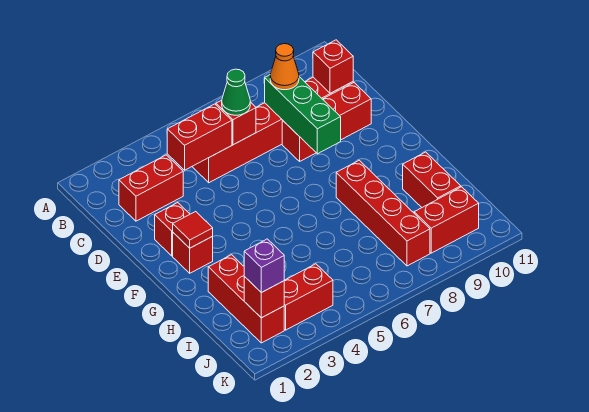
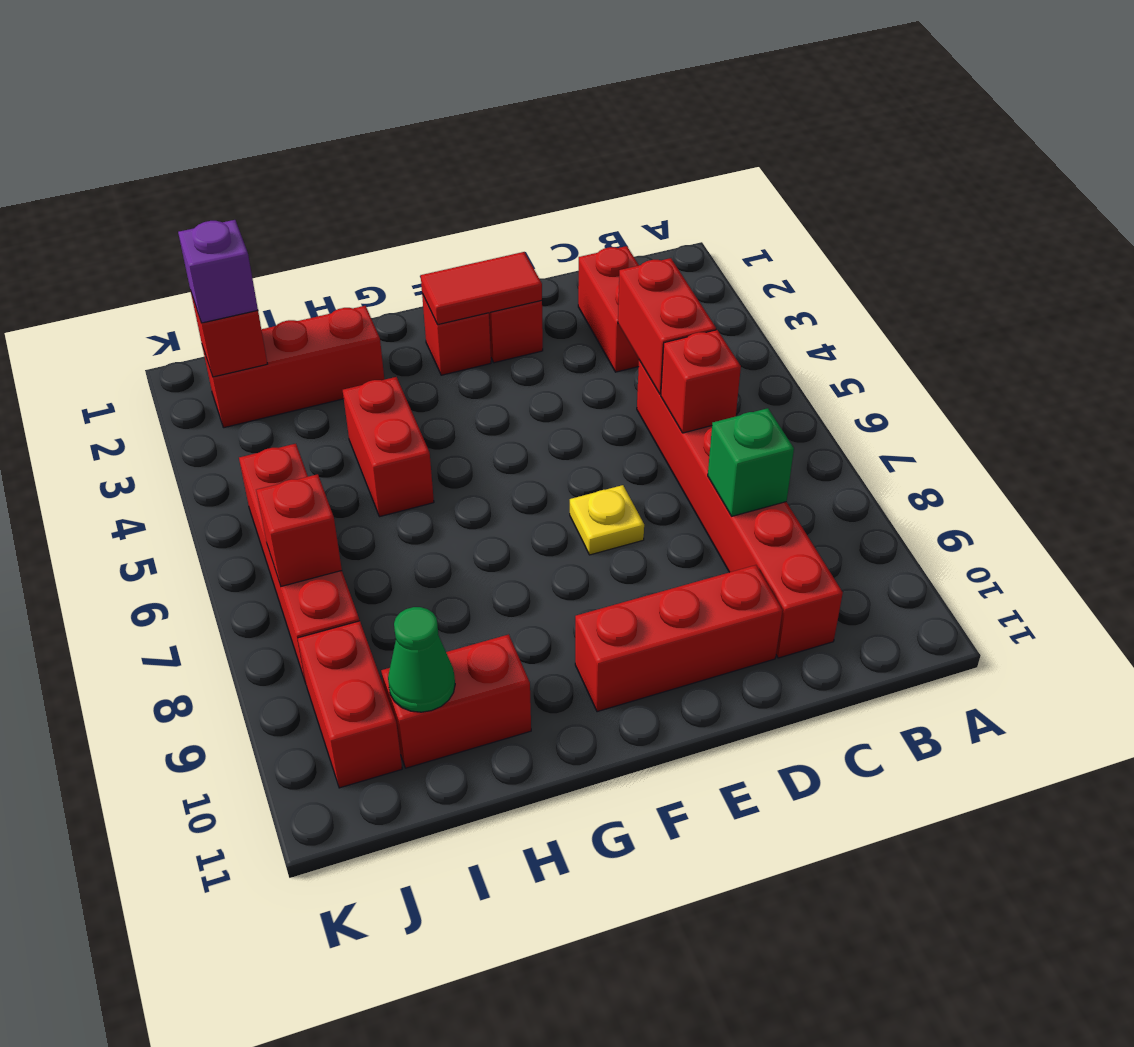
green 1x1 cone [222,69,250,115] -> green 1x1 cone moved to [388,607,455,712]
green 1x3 brick [265,75,341,154] -> green 1x1 brick [708,408,794,516]
orange 1x1 cone [270,44,299,90] -> none
red 1x1 brick [313,40,353,93] -> red 1x1 brick moved to [256,474,342,586]
red 1x3 brick [282,83,371,161] -> red 1x3 brick turned to [575,565,783,712]
none -> yellow 1x1 plate [570,485,644,555]
red 1x1 tile [173,212,213,248] -> red 1x2 tile [421,252,542,325]
red 1x4 brick [336,160,430,266] -> red 1x4 brick turned to [239,444,359,683]
red 1x2 brick [284,264,333,330] -> red 1x2 brick moved to [343,377,434,517]

